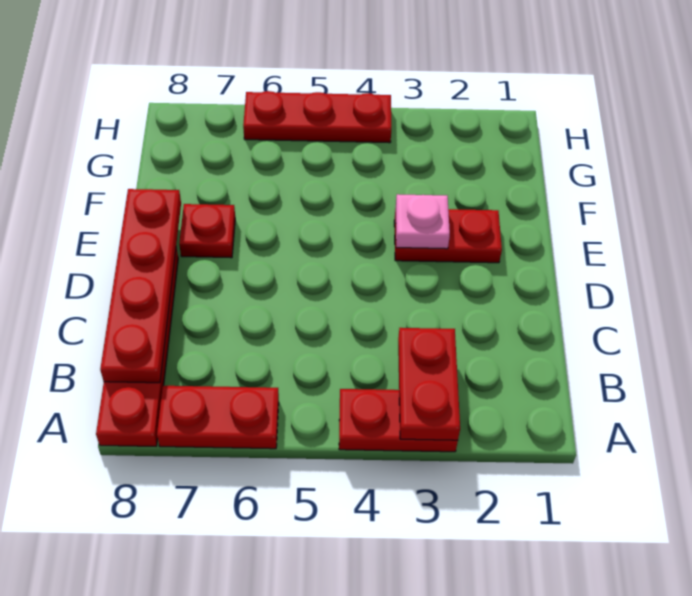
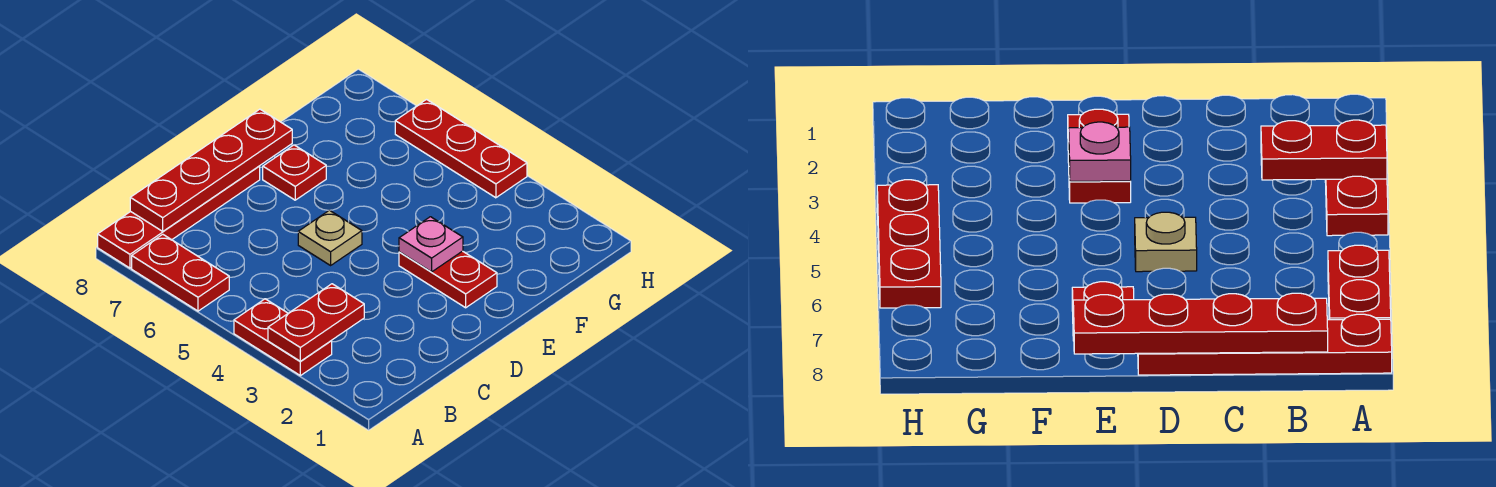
none -> tan 1x1 plate [298,210,362,265]

